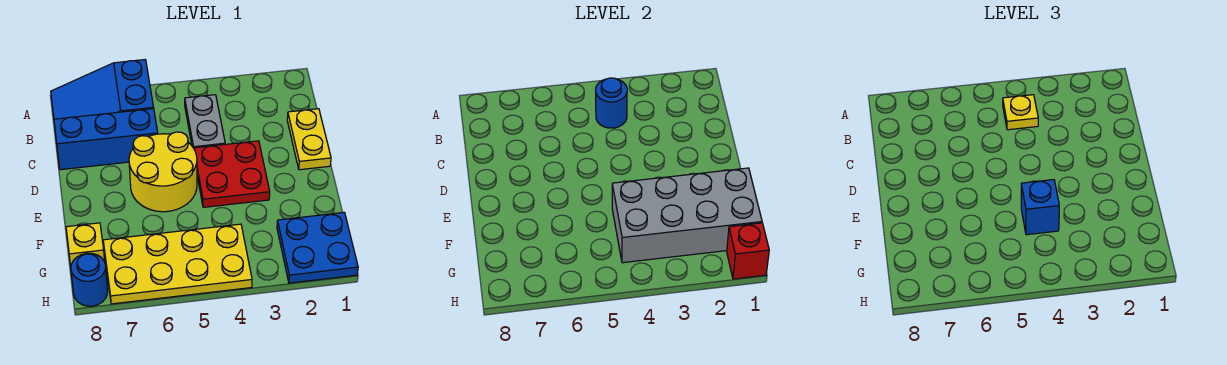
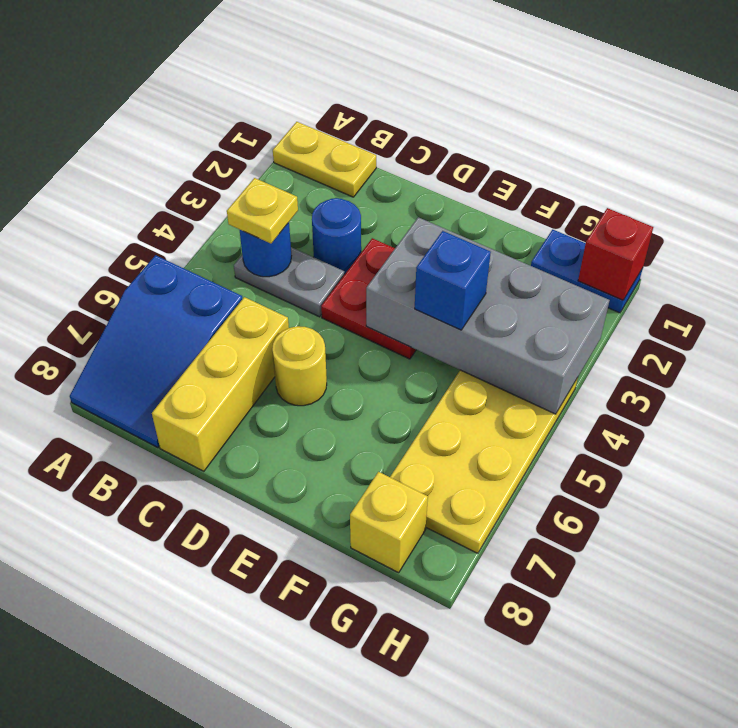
yellow 1x2 plate [287,109,331,170] -> yellow 1x2 plate moved to [273,122,376,197]
blue 1x3 brick [54,109,158,170] -> yellow 1x3 brick [152,297,289,471]
yellow 2x2 round brick [129,132,197,212] -> yellow 1x1 round brick [272,326,327,406]
grey 2x4 brick [612,168,762,263] -> grey 2x4 brick turned to [366,217,610,414]
blue 2x2 plate [277,213,358,283] -> blue 1x2 plate [531,230,643,313]
blue 1x1 round brick [71,253,108,306] -> blue 1x1 round brick moved to [312,198,361,274]

